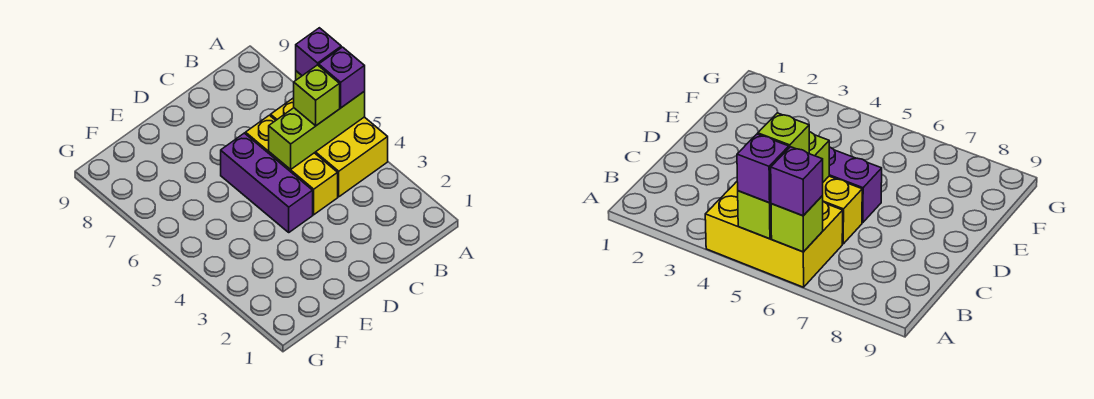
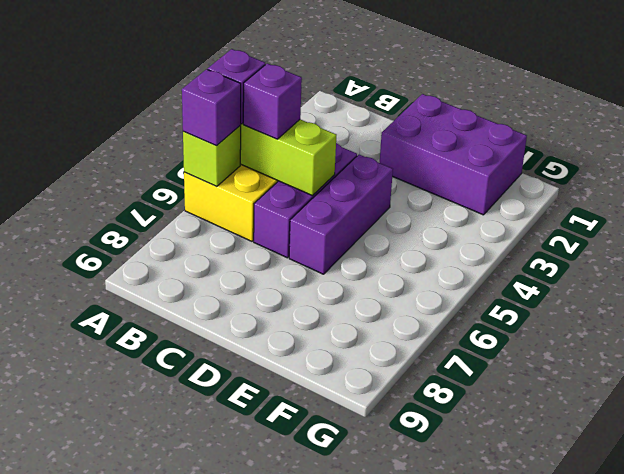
lime 1x1 brick [294,65,340,126] -> purple 1x1 brick [243,63,302,139]
yellow 1x3 brick [246,115,338,215] -> purple 1x3 brick [254,143,357,258]
none -> purple 2x3 brick [380,94,527,215]

